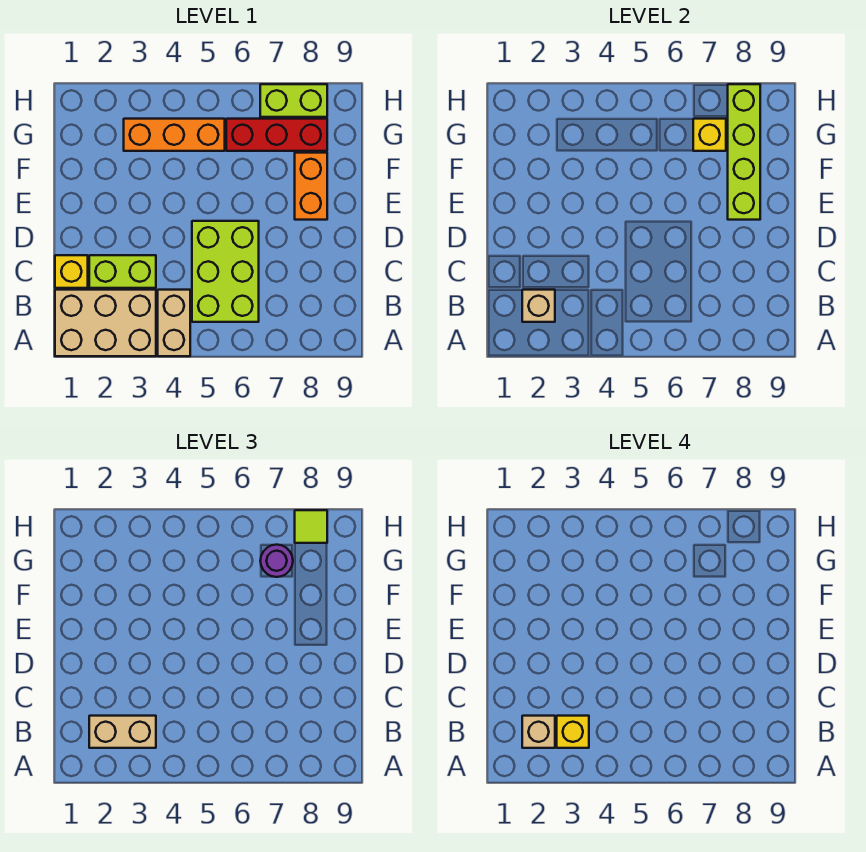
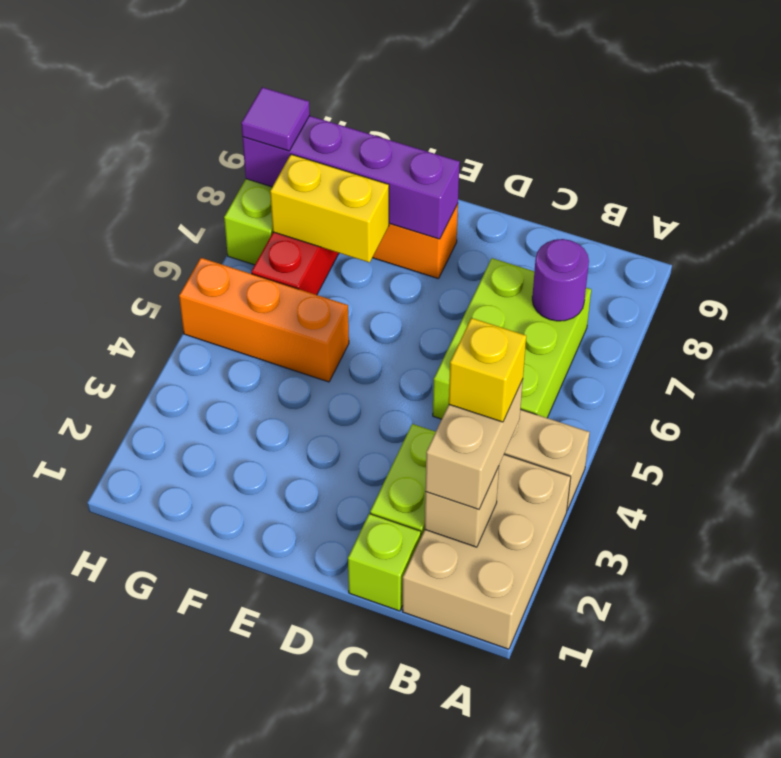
tan 1x1 brick [522,716,555,748] -> none
lime 2x3 brick [192,221,259,322] -> lime 2x3 brick turned to [433,258,591,419]
yellow 1x1 brick [55,255,88,288] -> lime 1x1 brick [348,513,421,611]
lime 1x4 brick [728,84,760,220] -> purple 1x4 brick [242,116,460,239]
orange 1x3 brick [124,119,225,151] -> orange 1x3 brick turned to [179,258,349,382]
yellow 1x1 brick [693,119,726,151] -> yellow 1x2 brick [270,154,389,263]
purple 1x1 round brick [260,545,293,577] -> purple 1x1 round brick moved to [532,239,589,321]
lime 1x1 tile [295,510,327,543] -> purple 1x1 tile [241,87,310,151]

